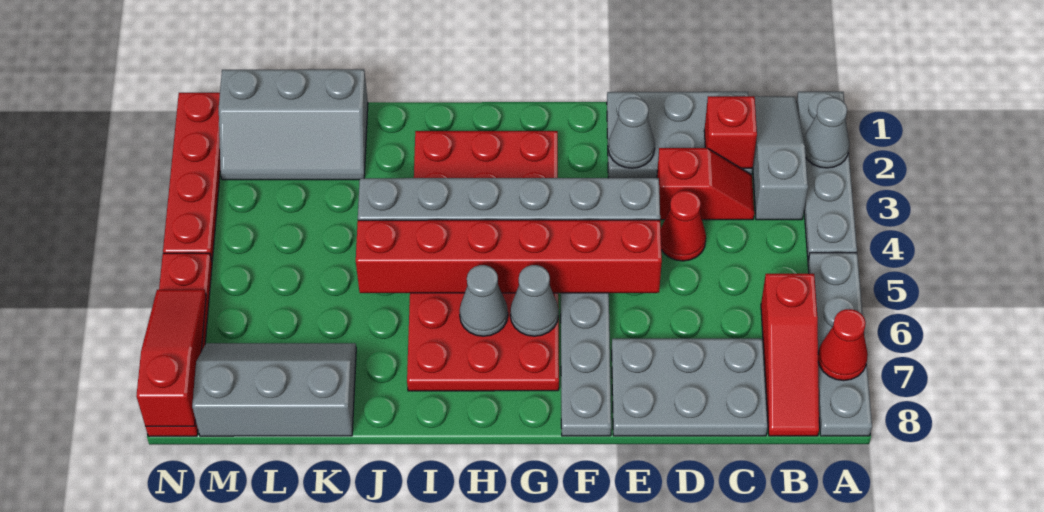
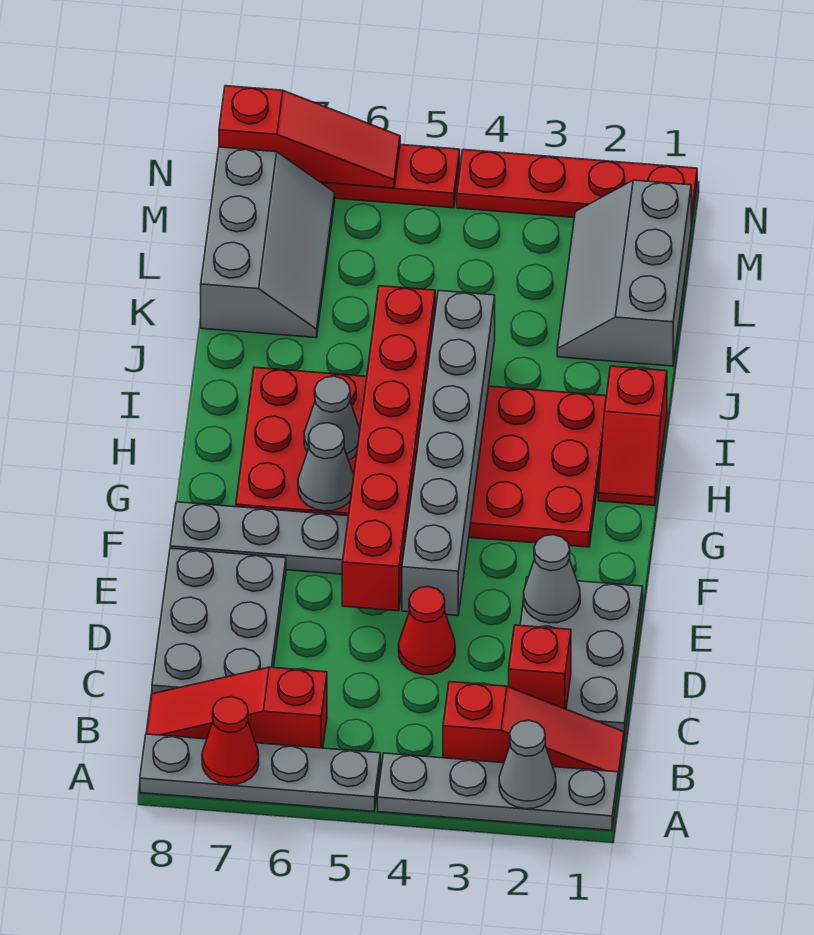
grey 1x3 slope [753,96,808,220] -> red 1x3 slope [443,682,624,784]
red 1x2 slope [657,148,754,220] -> red 1x2 slope moved to [598,366,667,505]

